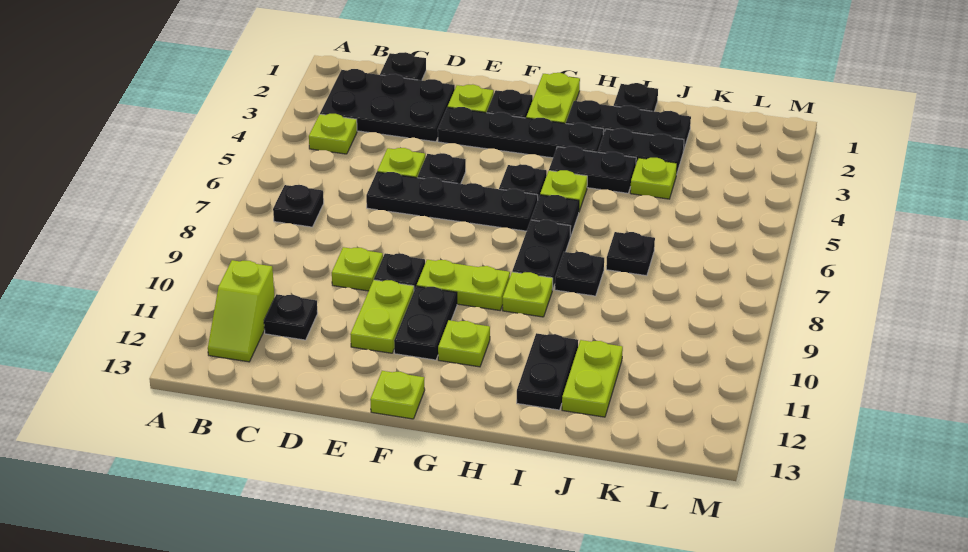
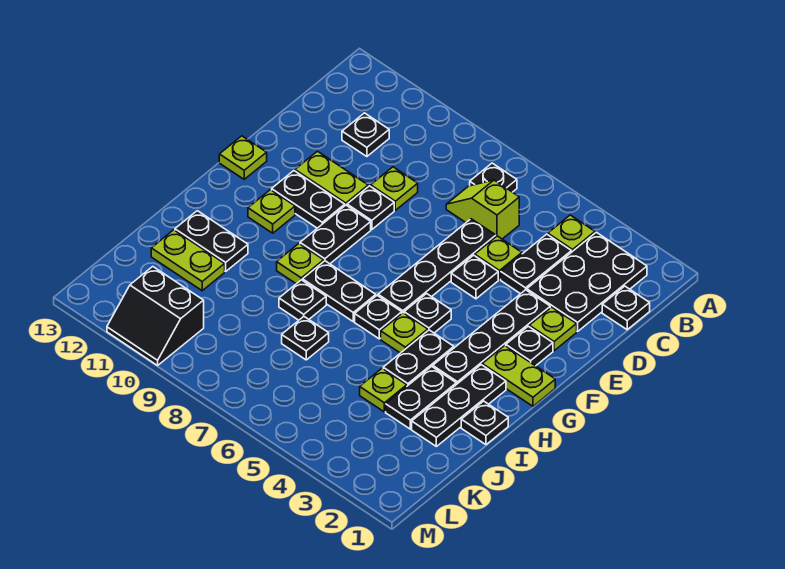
lime 1x2 slope [208,260,275,362] -> lime 1x2 slope moved to [446,180,519,239]
none -> black 1x2 plate [501,234,571,294]
lime 1x2 plate [417,260,510,310] -> black 1x2 plate [300,205,371,264]
none -> black 2x2 slope [107,267,204,365]

